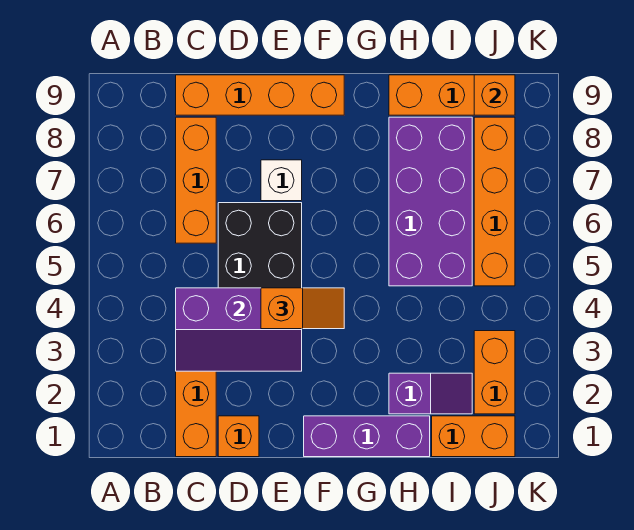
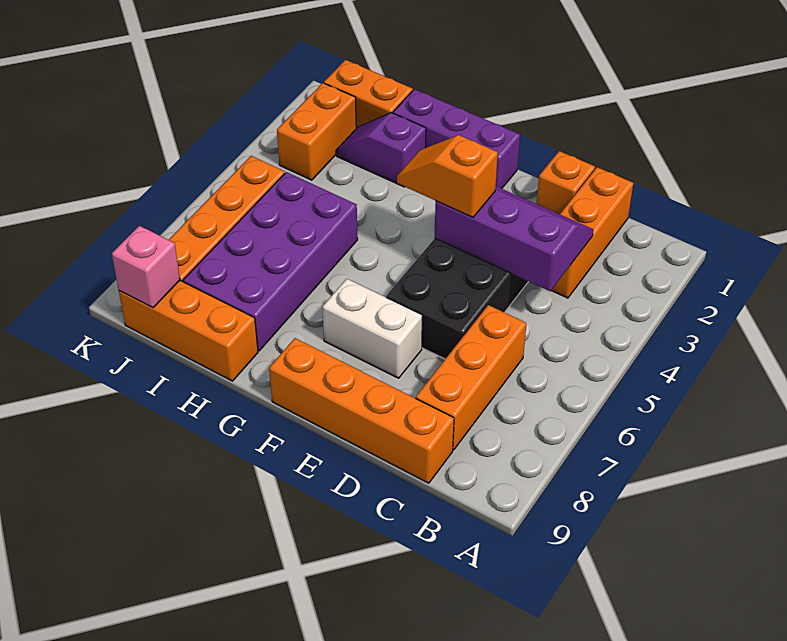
white 1x1 brick [261,160,302,201] -> white 1x2 brick [322,279,422,378]
orange 1x1 brick [474,75,515,115] -> pink 1x1 brick [112,226,180,308]

